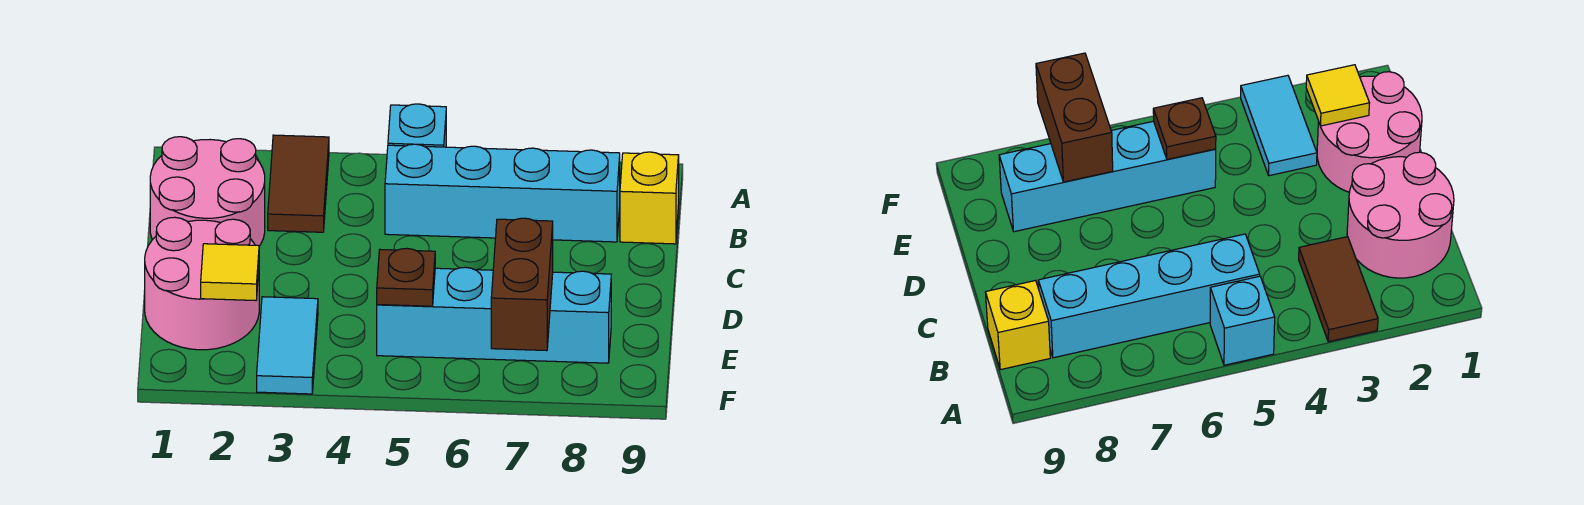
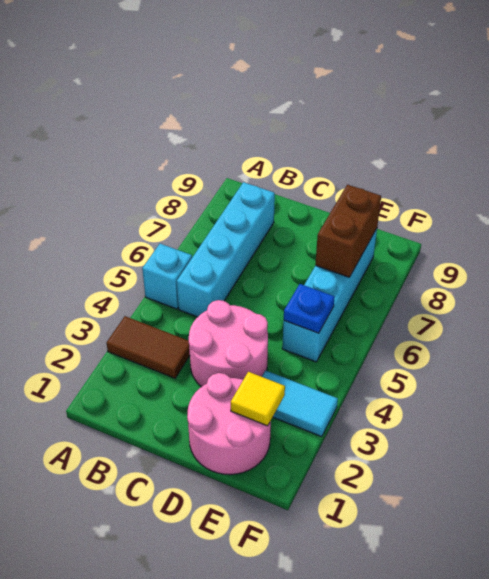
pink 2x2 round brick [150,137,265,246] -> pink 2x2 round brick moved to [189,300,268,387]
yellow 1x1 brick [620,152,679,244] -> none
brown 1x1 plate [377,248,435,306] -> blue 1x1 plate [284,284,335,333]
brown 1x2 brick [491,218,553,351] -> brown 1x2 brick turned to [315,185,381,277]

